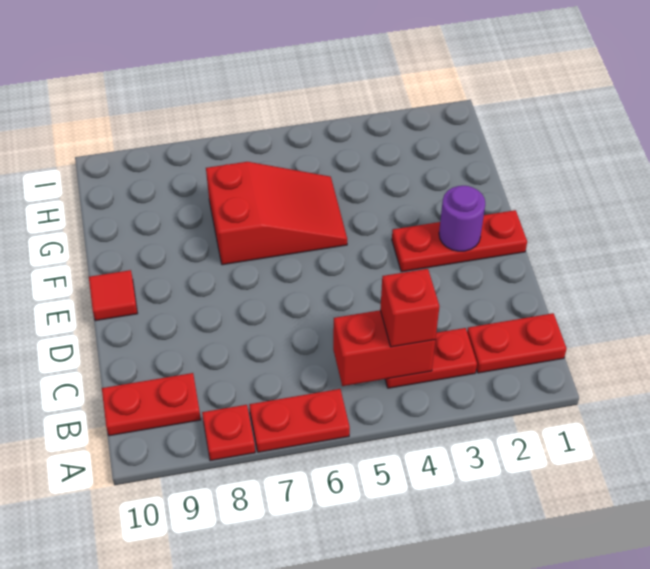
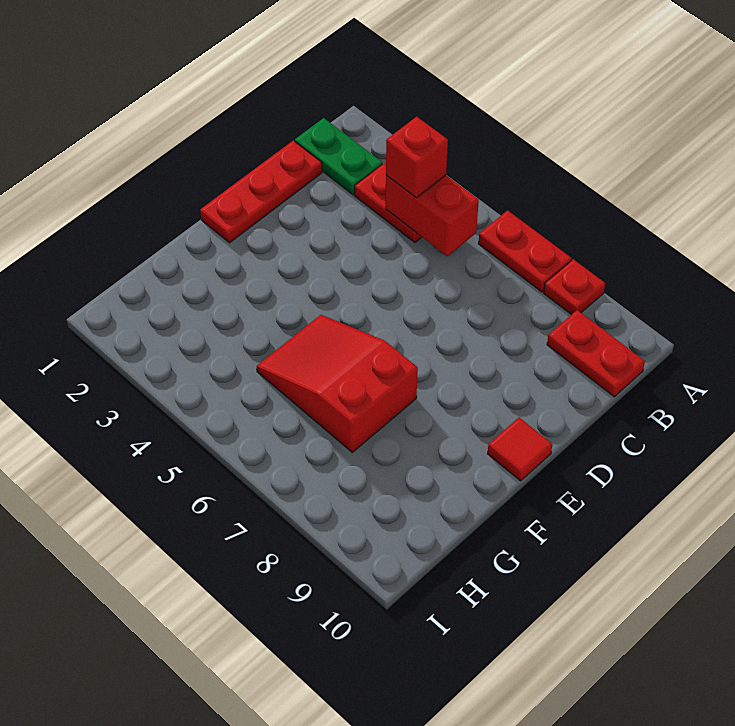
red 1x2 plate [467,313,567,373] -> green 1x2 plate [295,118,382,195]
red 1x3 plate [392,210,527,272] -> red 1x3 plate turned to [200,141,322,243]
purple 1x1 round brick [439,186,485,251] -> none

